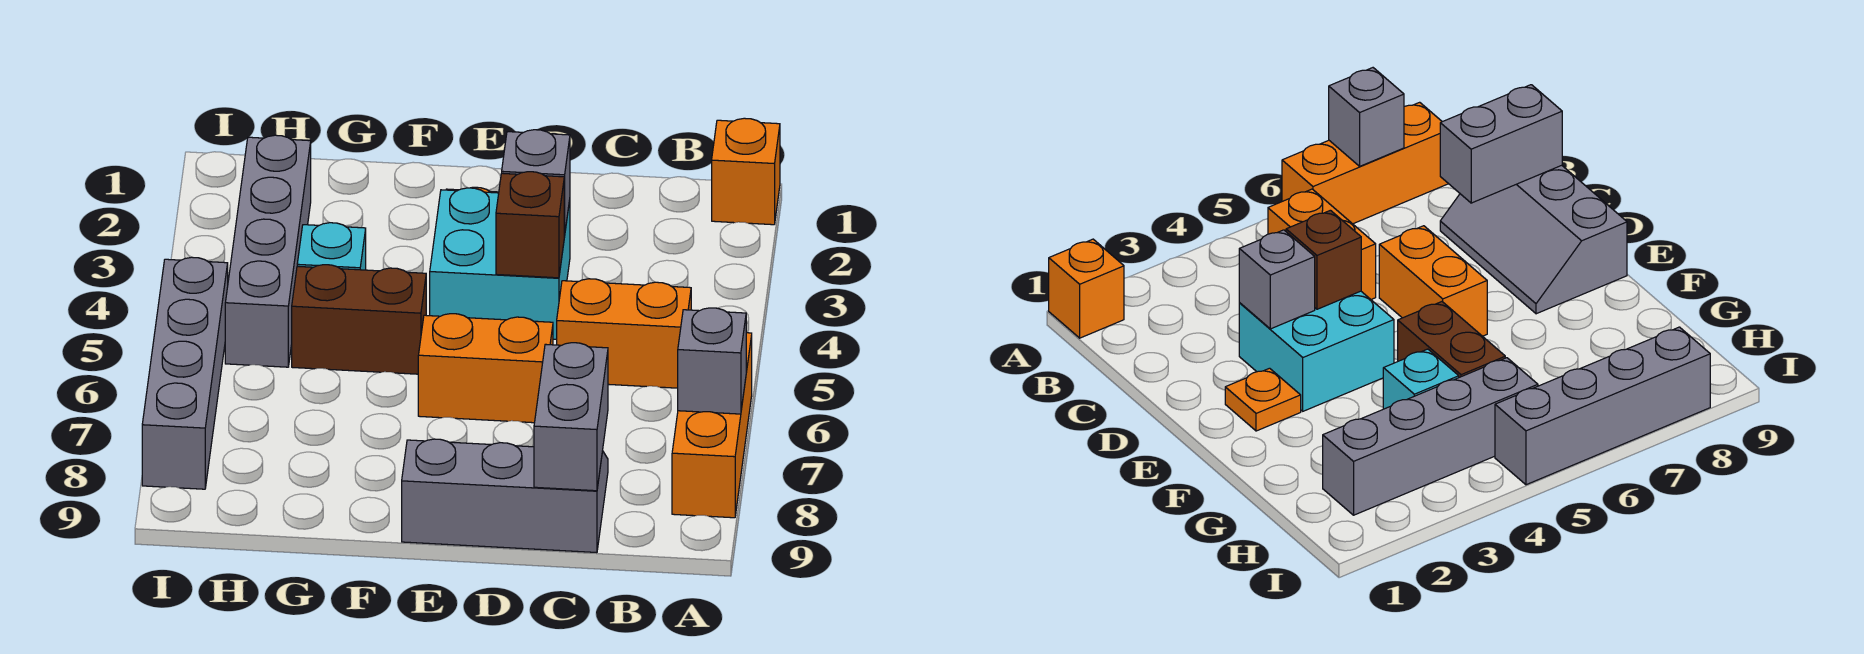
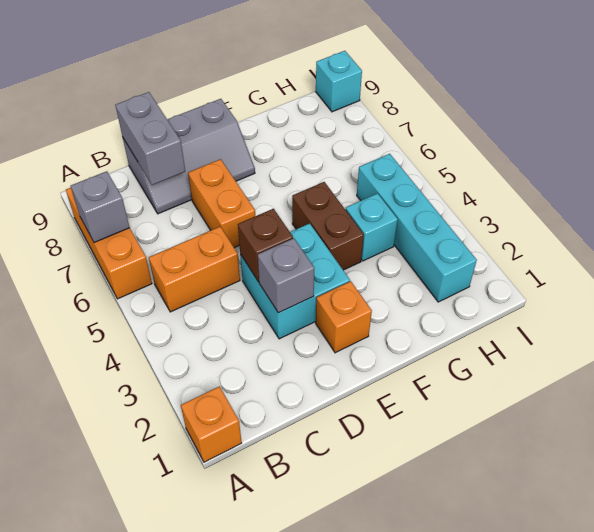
orange 1x2 brick [418,314,553,423] -> orange 1x2 brick turned to [188,159,255,248]
orange 1x1 plate [1225,368,1301,431] -> orange 1x1 brick [316,281,372,353]
brown 1x2 brick [292,265,426,374] -> brown 1x2 brick turned to [292,182,364,270]
grey 1x4 brick [225,135,311,367] -> cyan 1x4 brick [357,154,477,302]
grey 1x4 brick [142,257,228,489] -> none
none -> cyan 1x1 brick [316,51,362,112]

